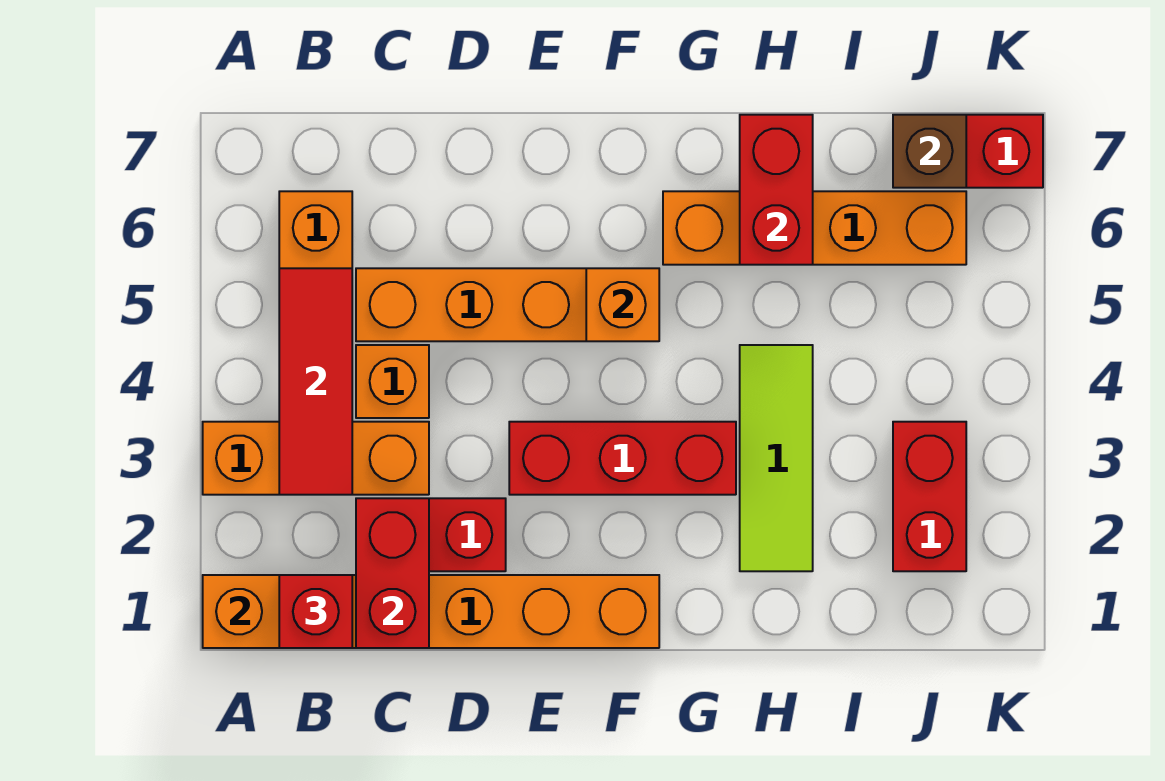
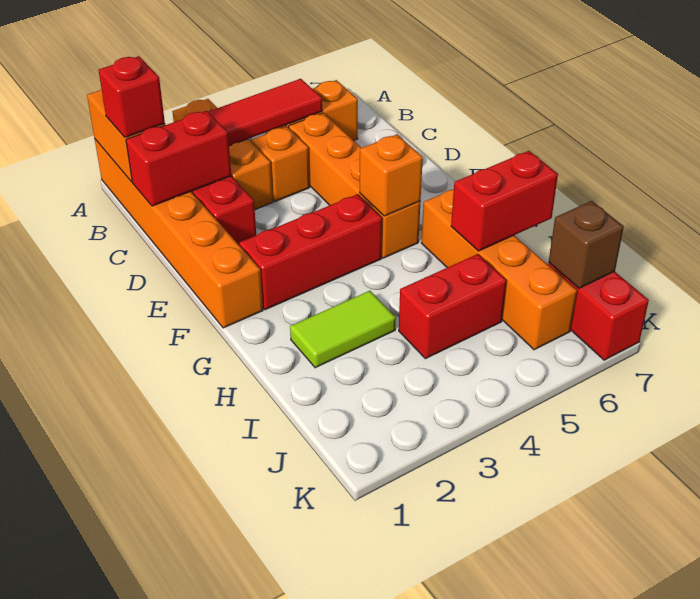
red 1x3 brick [509,422,736,495] -> red 1x3 brick turned to [239,194,382,310]
lime 1x3 tile [740,345,813,571] -> lime 1x2 tile [290,291,396,368]
red 1x2 brick [893,422,966,571] -> red 1x2 brick moved to [399,254,507,359]

